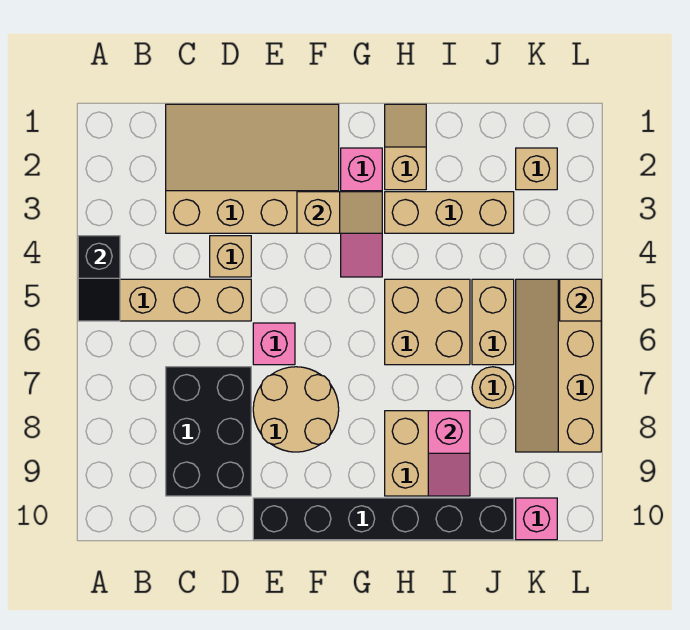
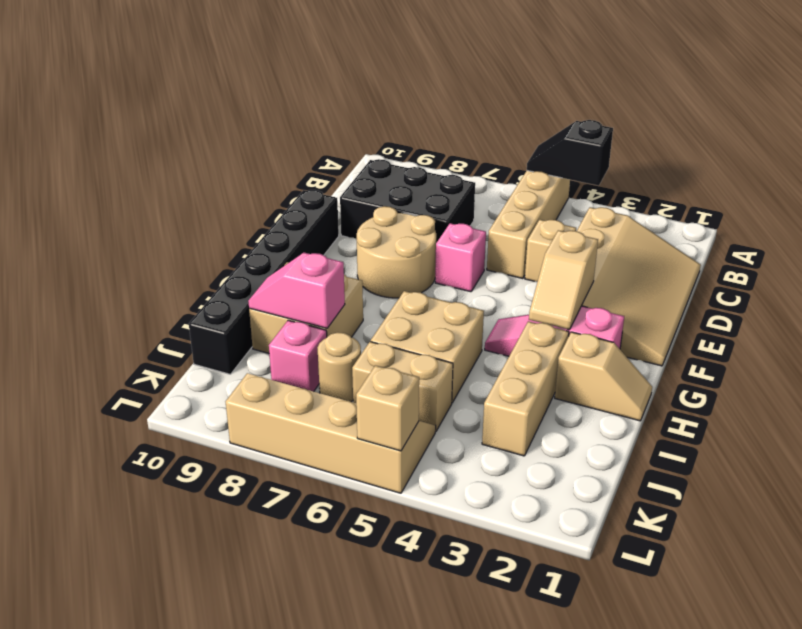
tan 1x1 brick [516,148,557,190] -> none
pink 1x1 brick [516,498,557,540] -> pink 1x1 brick moved to [269,320,327,392]

